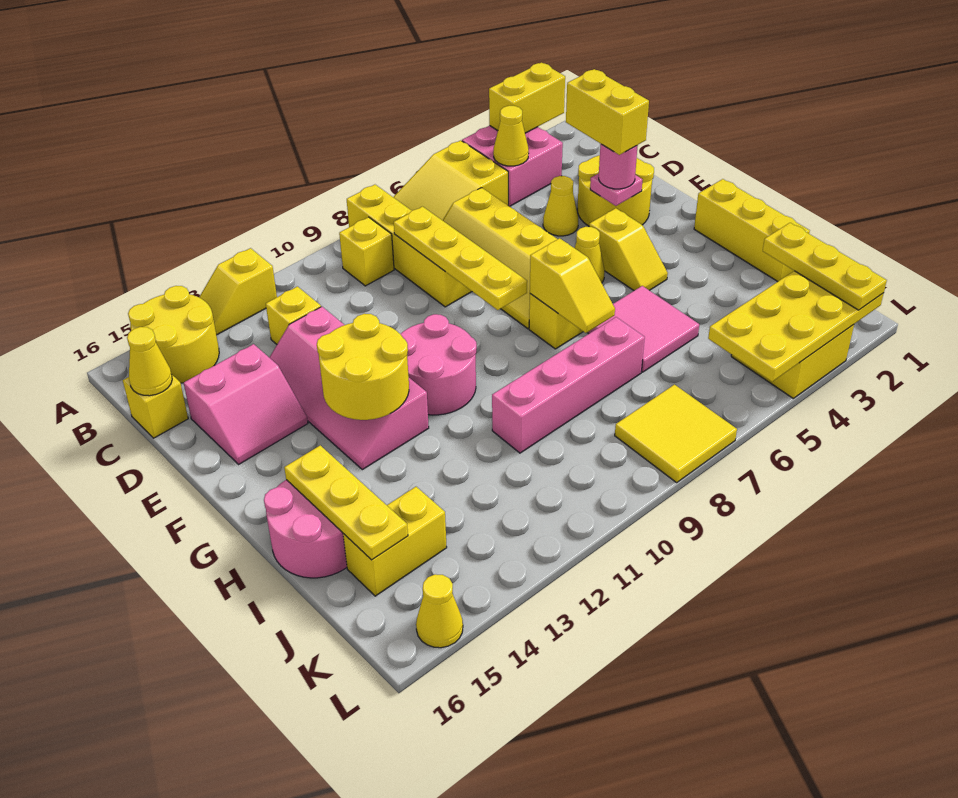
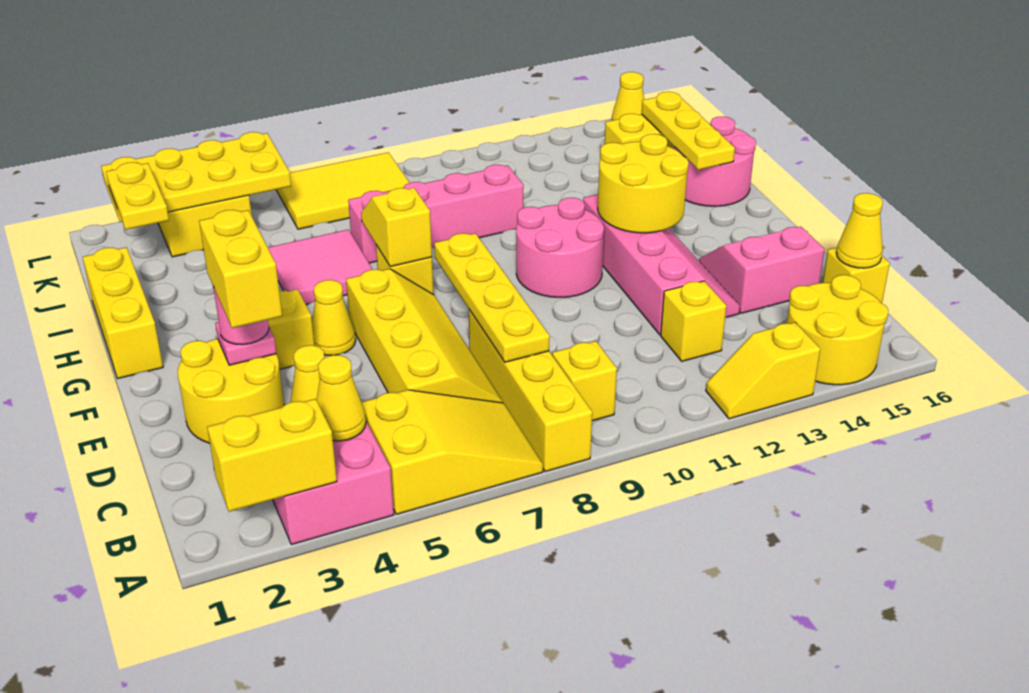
yellow 1x2 slope [199,248,277,335] -> yellow 1x2 slope turned to [706,322,820,419]
yellow 1x3 plate [763,223,887,310] -> yellow 1x2 plate [106,162,169,230]
yellow 2x2 tile [615,385,737,483] -> yellow 2x3 tile [276,152,410,229]

